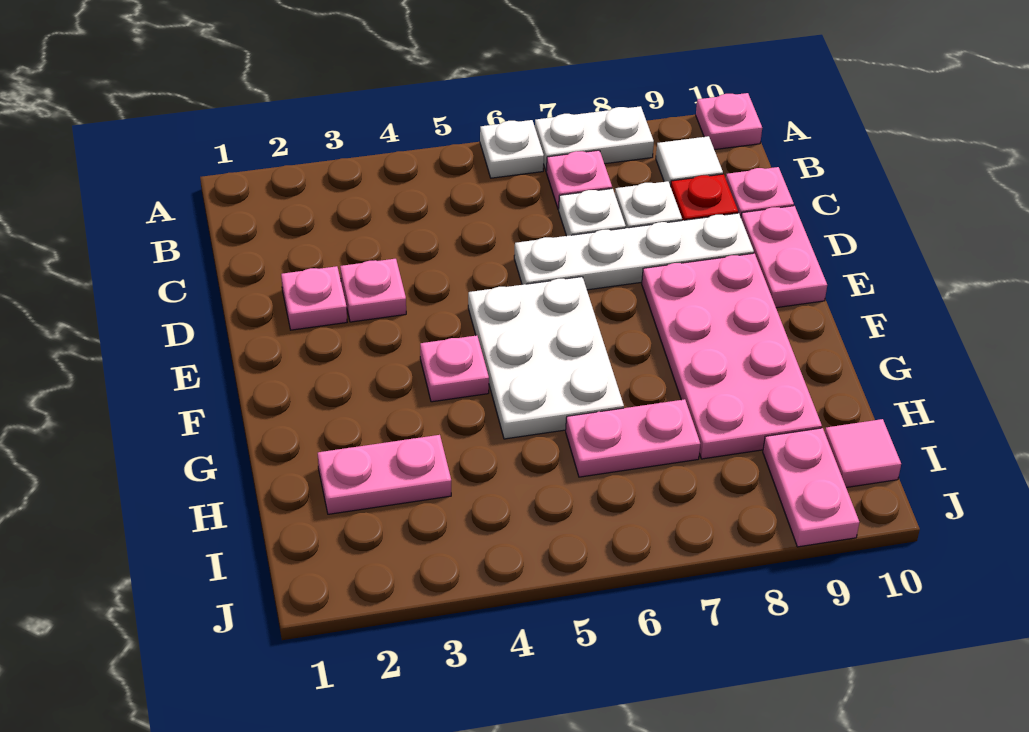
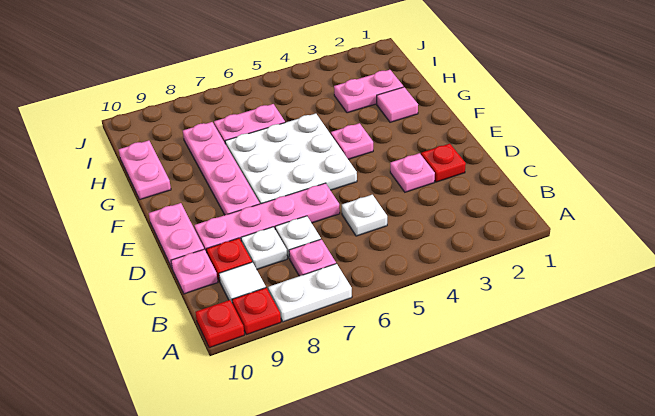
white 1x1 plate [480,120,544,178] -> white 1x1 plate moved to [342,195,387,236]
none -> red 1x1 plate [232,288,281,335]
pink 1x1 plate [696,93,762,150] -> red 1x1 plate [195,300,244,348]
pink 1x1 plate [281,266,347,330] -> red 1x1 plate [421,144,466,182]
white 1x4 plate [514,213,754,290] -> pink 1x4 plate [194,183,340,253]
white 2x3 plate [468,277,624,439] -> white 3x3 plate [225,114,357,204]
pink 2x4 plate [642,253,822,459] -> pink 1x4 plate [183,122,260,215]
pink 1x2 plate [763,428,859,547] -> pink 1x2 plate moved to [119,140,171,199]
pink 1x1 tile [825,419,901,488] -> pink 1x1 tile moved to [377,87,418,122]

